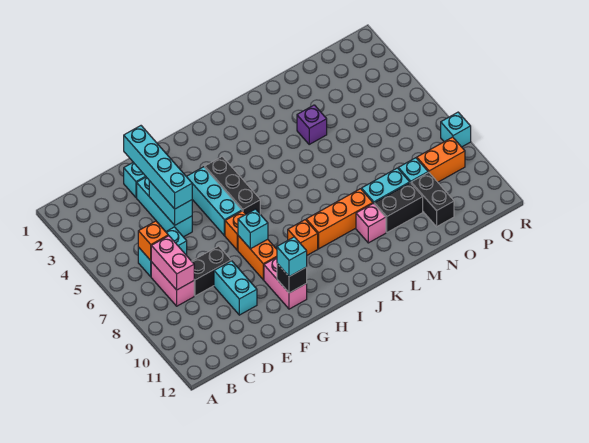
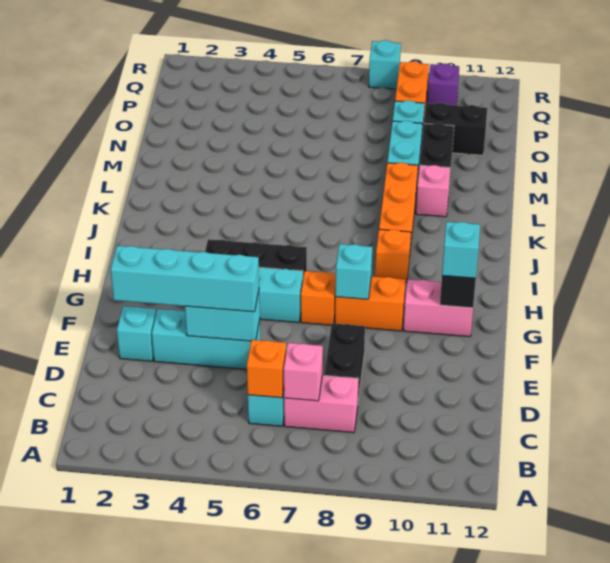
pink 1x2 brick [151,236,194,290] -> pink 1x1 brick [284,343,323,401]
cyan 1x2 brick [214,261,257,315] -> none
purple 1x1 brick [297,105,327,144] -> purple 1x1 brick moved to [427,64,459,105]

